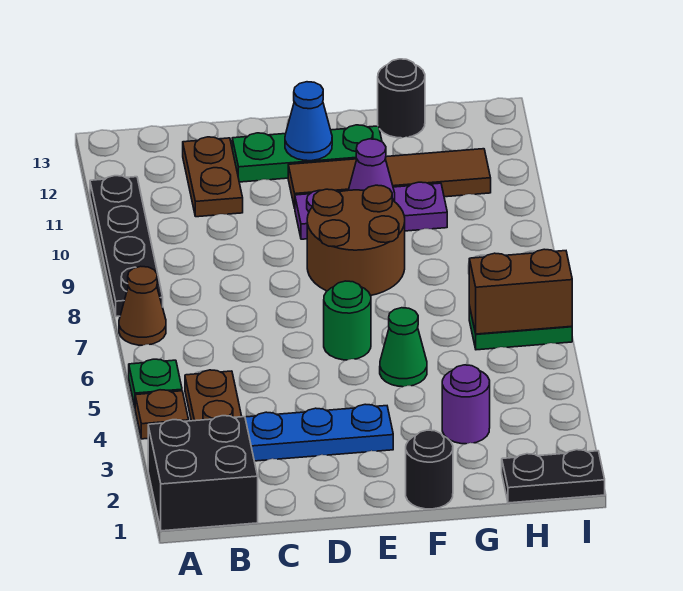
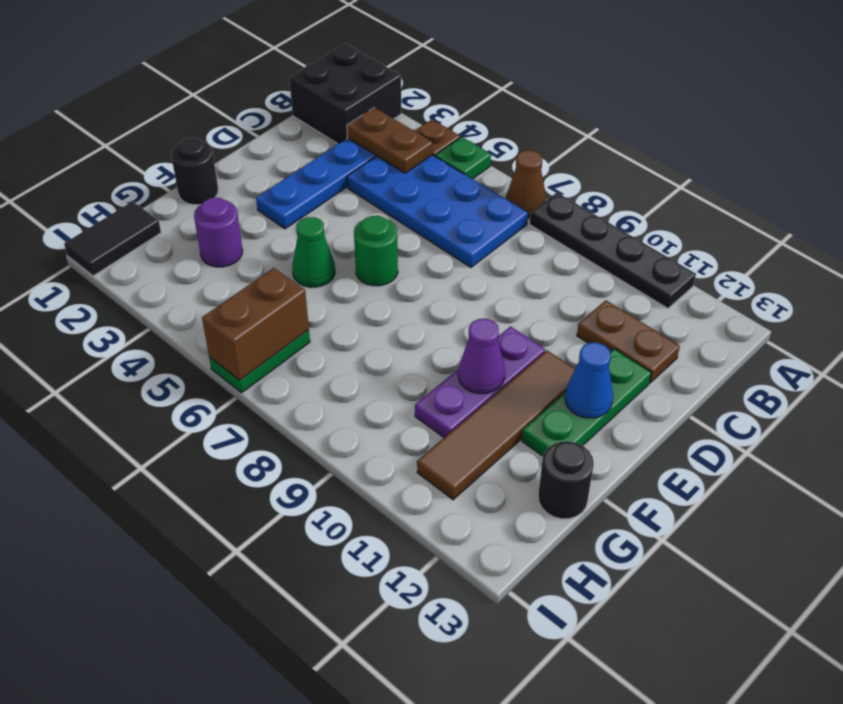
none -> blue 2x4 plate [347,155,528,267]
brown 2x2 round brick [307,185,405,296] -> none
black 1x2 plate [502,450,605,503] -> black 1x2 tile [64,201,161,276]

